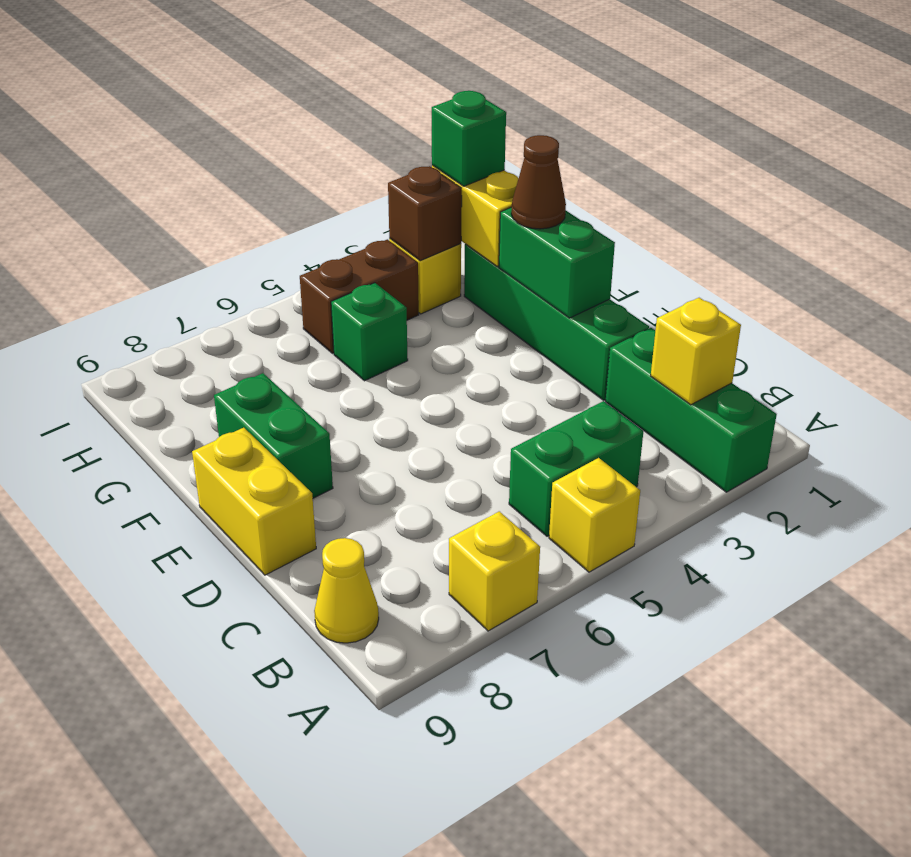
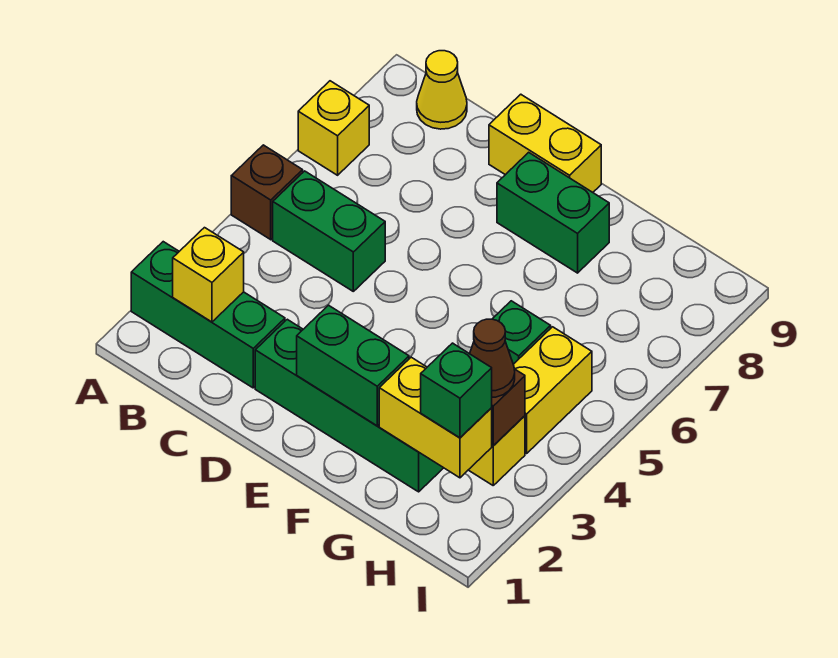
yellow 1x1 brick [549,458,640,572] -> brown 1x1 brick [231,145,303,240]
green 1x2 brick [509,401,643,536] -> green 1x2 brick turned to [273,171,385,291]
brown 1x1 cone [511,135,566,229] -> brown 1x1 cone moved to [470,319,515,397]
brown 1x2 brick [300,239,419,353] -> yellow 1x2 brick [513,327,592,453]

